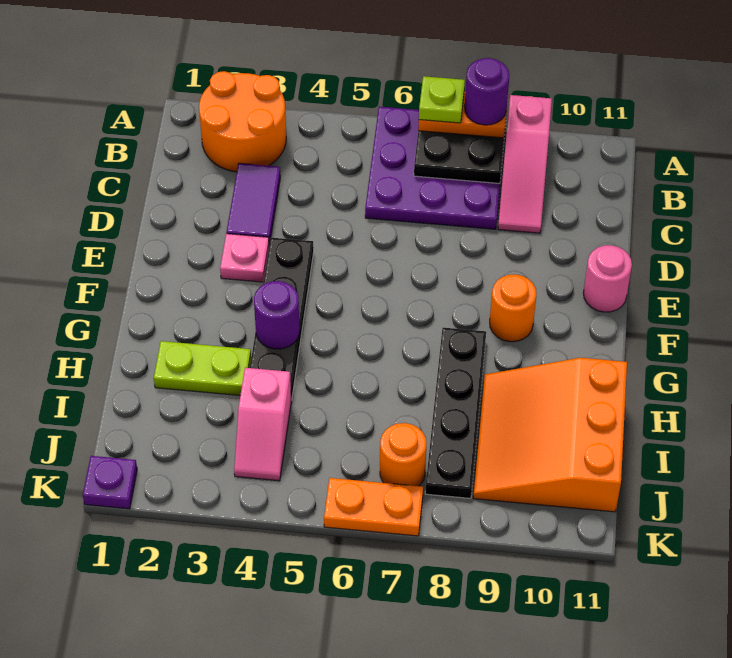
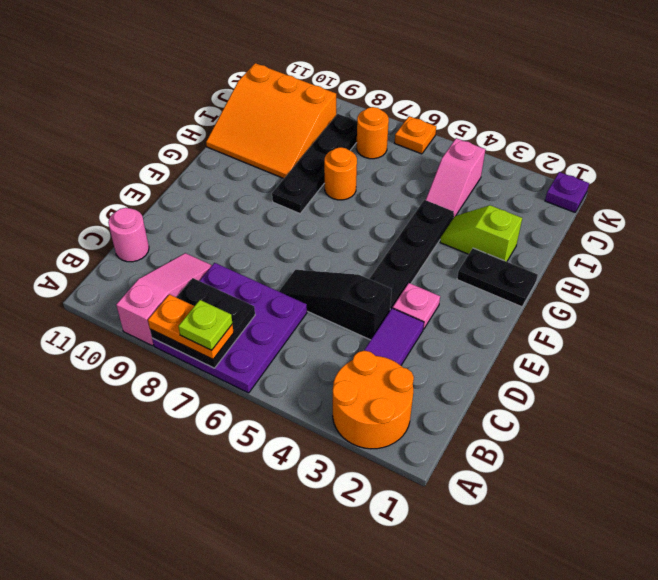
purple 1x1 round brick [465,58,509,125] -> none
none -> black 1x3 slope [279,270,392,340]
pink 1x1 round brick [583,245,632,312] -> pink 1x1 round brick moved to [108,208,149,262]
orange 1x1 round brick [490,274,536,342] -> orange 1x1 round brick moved to [324,147,357,200]
none -> black 1x2 plate [457,248,538,307]
purple 1x1 round brick [254,281,300,349] -> none
lime 1x2 plate [154,341,251,395] -> lime 1x2 slope [440,205,522,262]
orange 3x3 slope [473,358,627,512] -> orange 3x3 slope turned to [206,63,336,178]
pink 1x2 slope [234,368,291,481] -> pink 1x2 slope turned to [426,138,485,218]
orange 1x2 plate [324,478,423,536] -> orange 1x1 plate [395,116,436,154]

